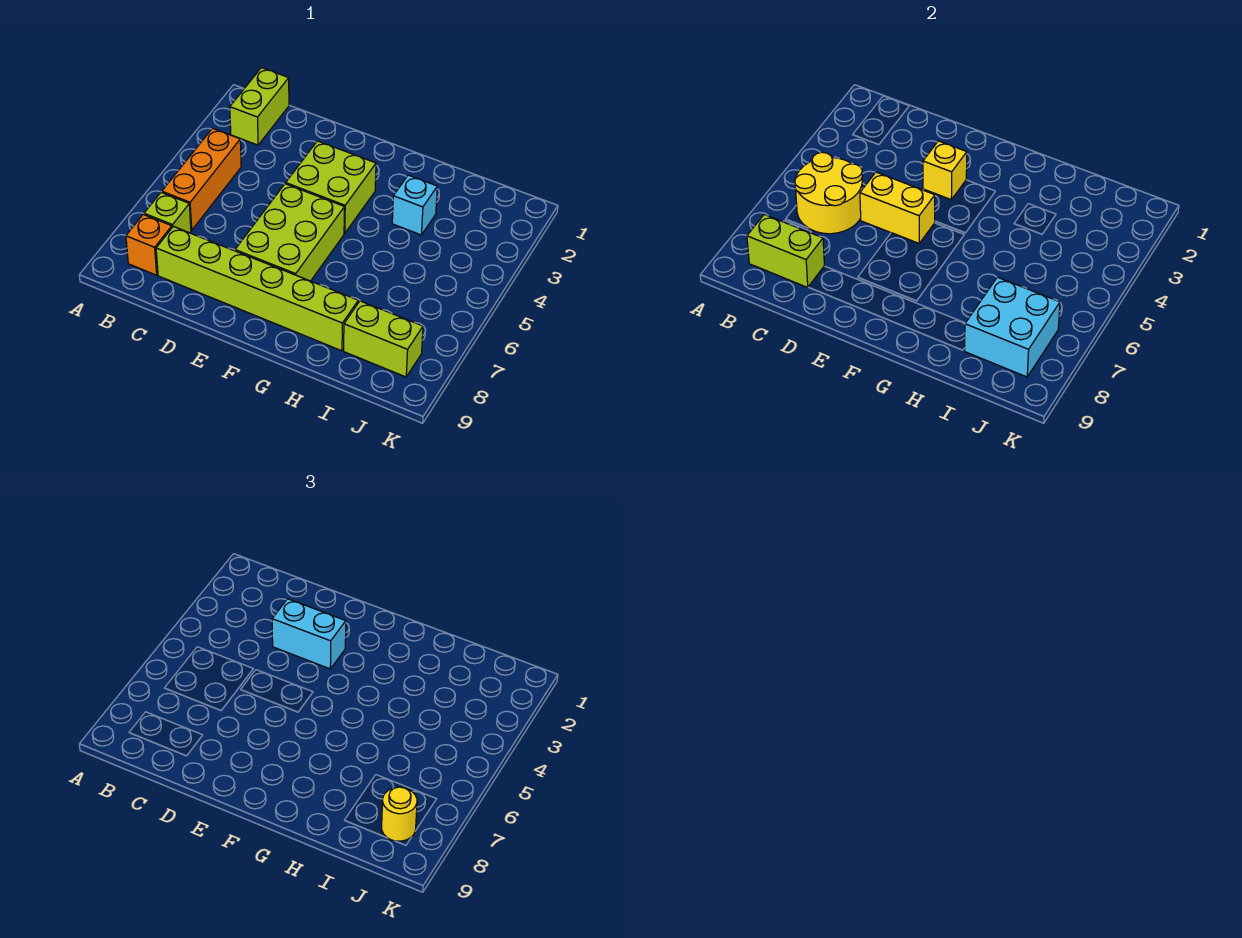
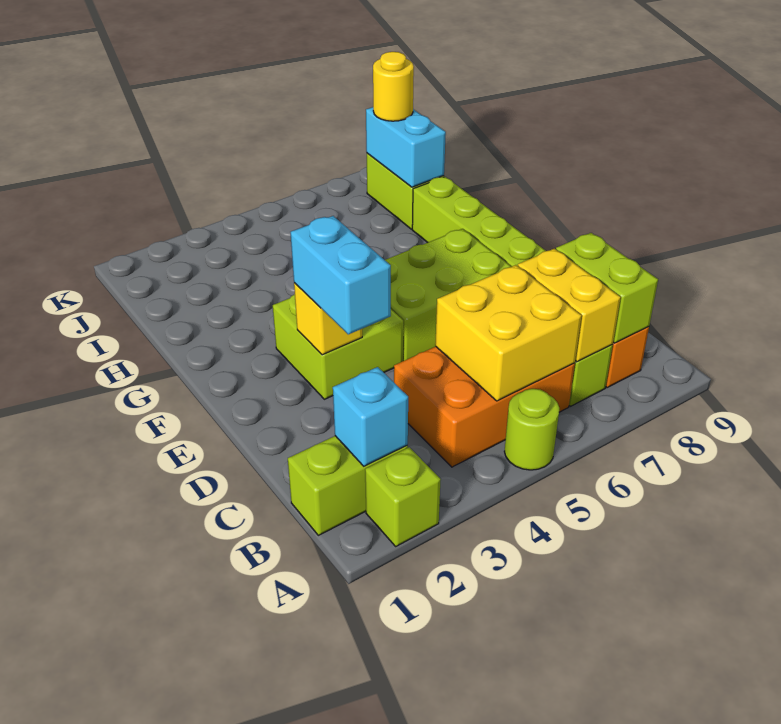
none -> lime 1x1 brick [365,447,441,546]
none -> lime 1x1 round brick [504,389,559,470]
orange 1x3 brick [162,128,241,230] -> orange 2x3 brick [394,347,575,467]
yellow 2x2 round brick [795,152,863,234] -> yellow 2x2 brick [435,265,582,401]
yellow 1x2 brick [860,172,935,243] -> yellow 1x2 brick moved to [518,249,621,362]
cyan 1x1 brick [392,175,437,235] -> cyan 1x1 brick moved to [333,367,408,466]
cyan 2x2 brick [965,277,1060,377] -> cyan 1x2 brick [366,107,446,187]

